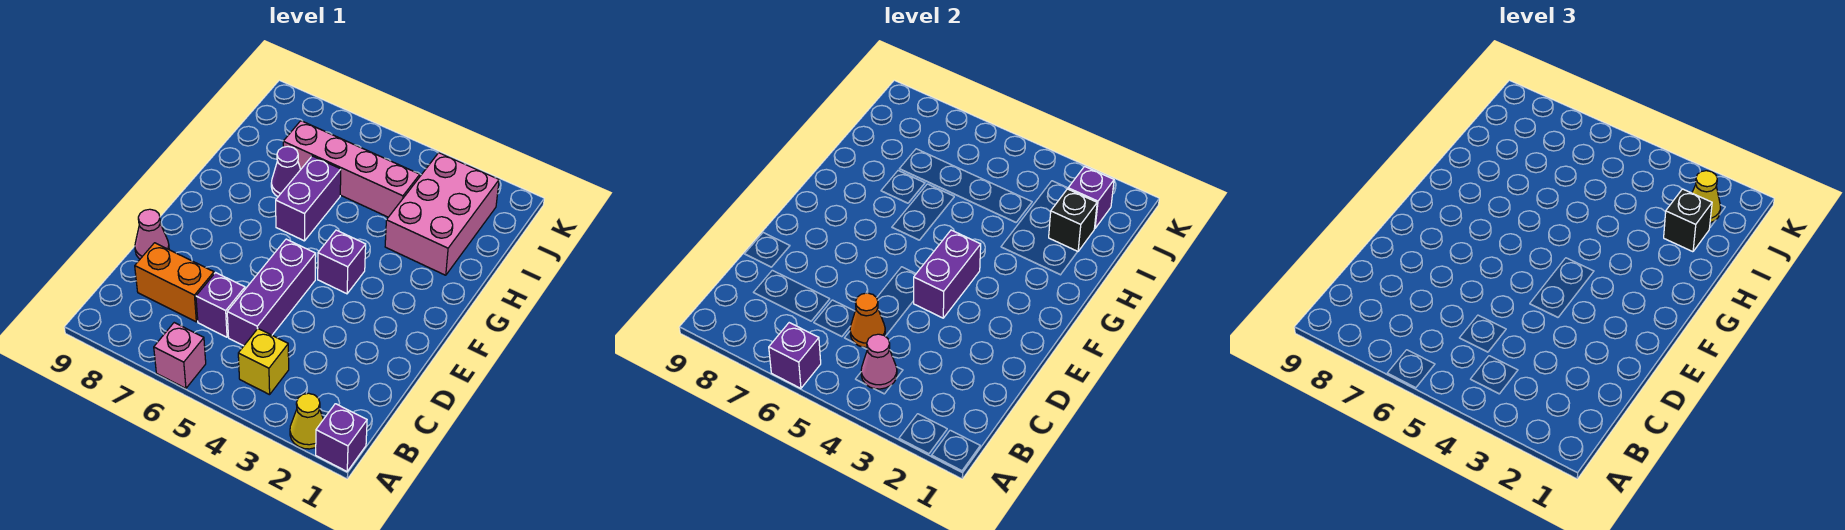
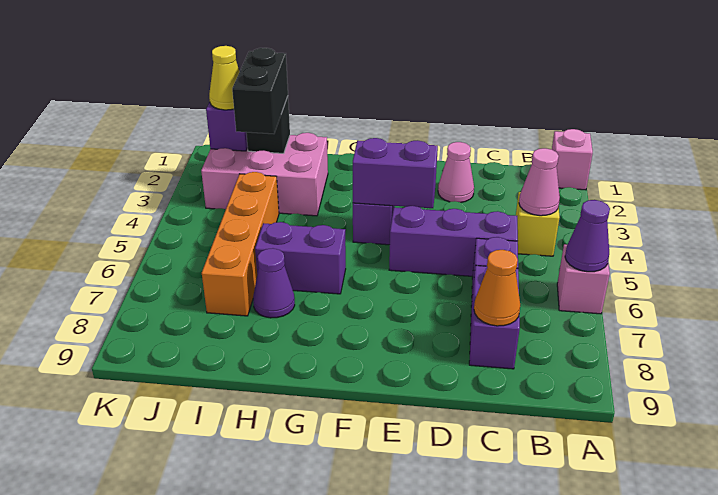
purple 1x1 brick [316,404,367,471] -> pink 1x1 brick [552,129,593,190]
yellow 1x1 cone [290,393,323,449] -> none
purple 1x1 brick [769,323,821,388] -> purple 1x1 cone [565,200,610,272]
orange 1x1 cone [850,293,885,347] -> orange 1x1 cone moved to [474,250,520,326]
orange 1x2 brick [135,243,214,322] -> purple 1x2 brick [469,265,520,369]
pink 1x1 cone [135,209,169,259] -> pink 1x1 cone moved to [438,142,474,203]
black 1x1 brick [1664,189,1712,252] -> black 1x2 brick [232,48,288,134]
pink 1x4 brick [283,121,420,217] -> orange 1x4 brick [202,172,279,316]

